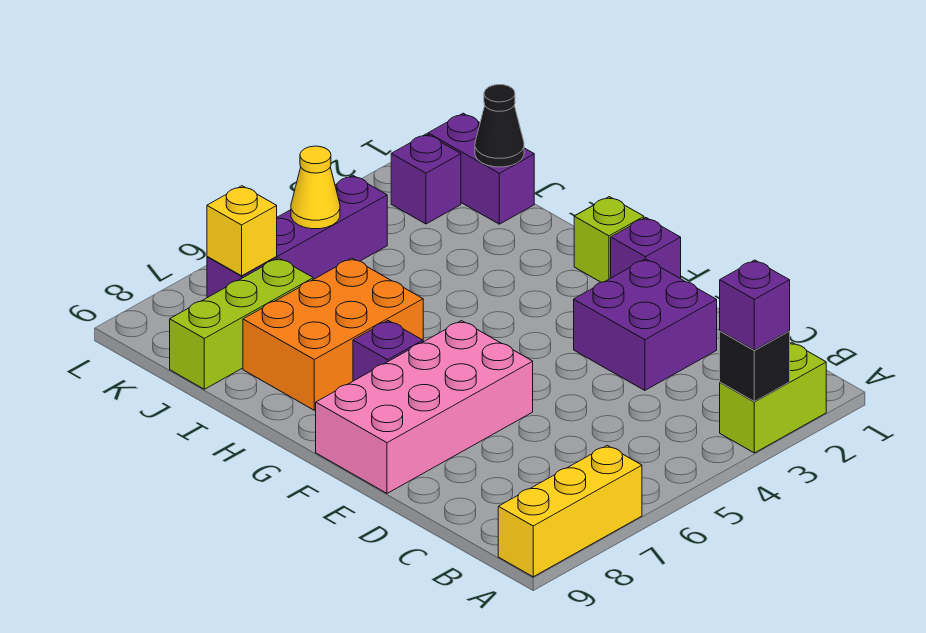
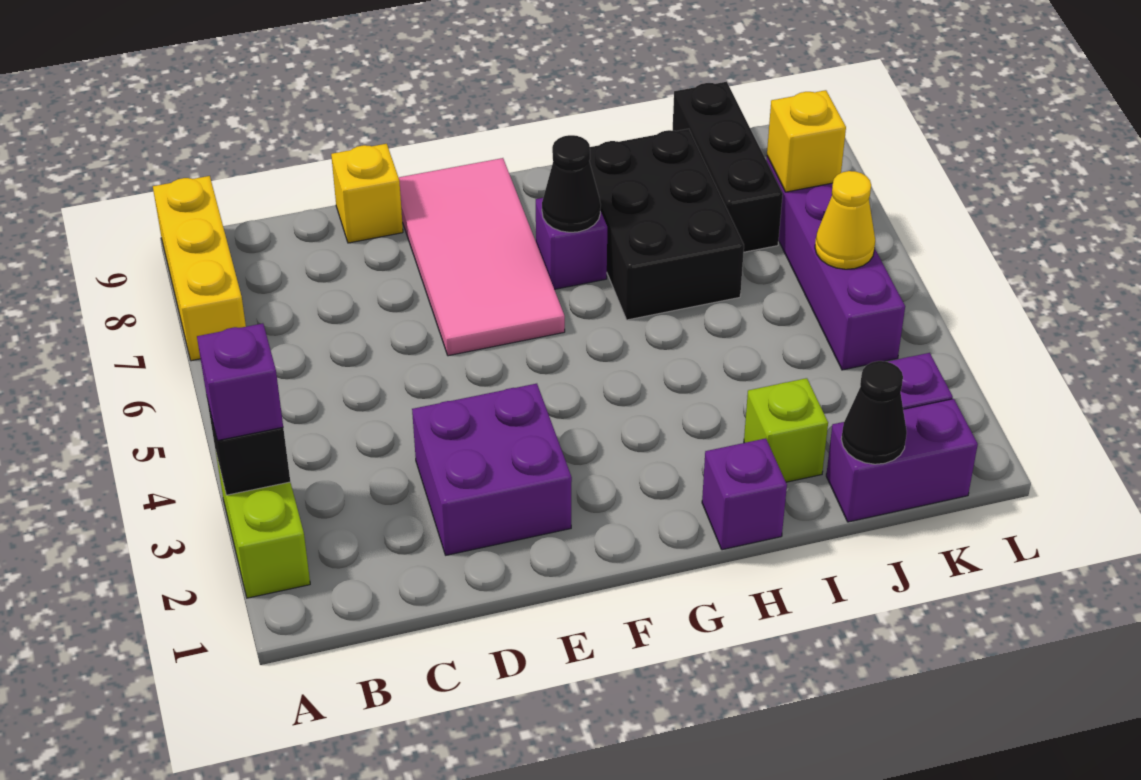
none -> yellow 1x1 brick [331,144,403,243]
pink 2x4 brick [316,321,533,493] -> pink 2x4 tile [399,158,565,356]
purple 1x1 brick [611,218,681,279] -> purple 1x1 brick moved to [702,438,787,550]
lime 1x1 brick [574,197,644,282] -> lime 1x1 brick moved to [744,378,828,482]
none -> black 1x1 cone [542,135,601,232]
orange 2x3 brick [243,258,423,410] -> black 2x3 brick [589,129,744,320]
lime 1x3 brick [170,258,313,389] -> black 1x3 brick [672,82,783,252]

